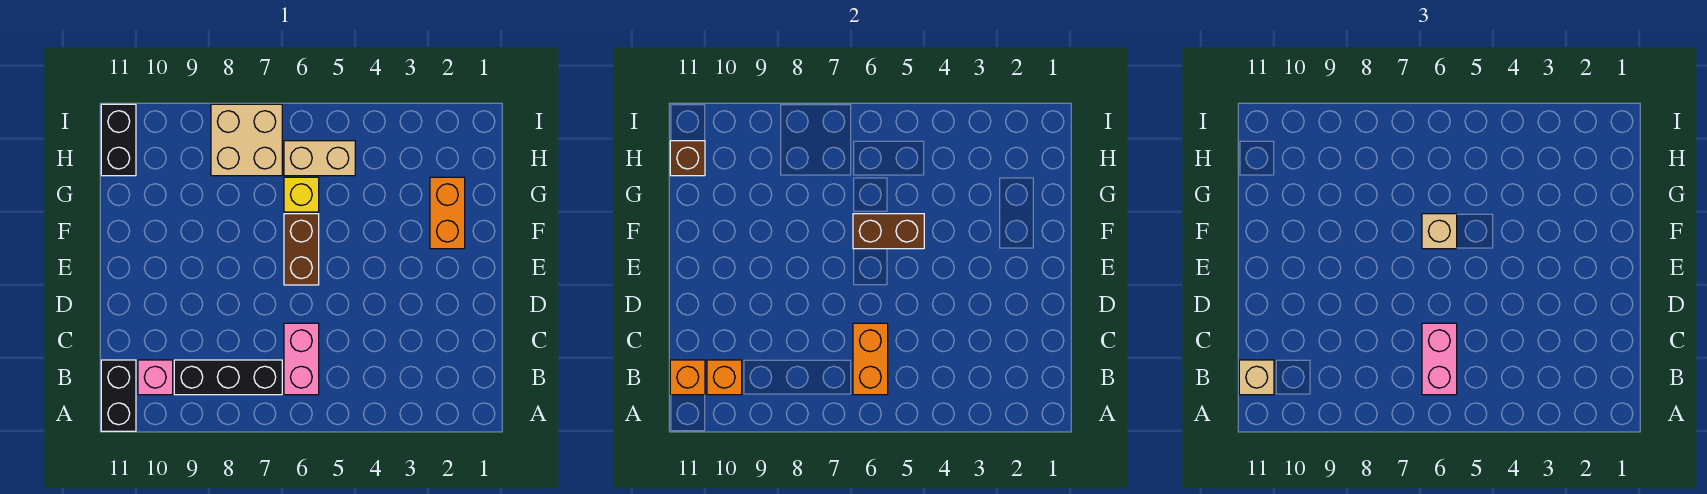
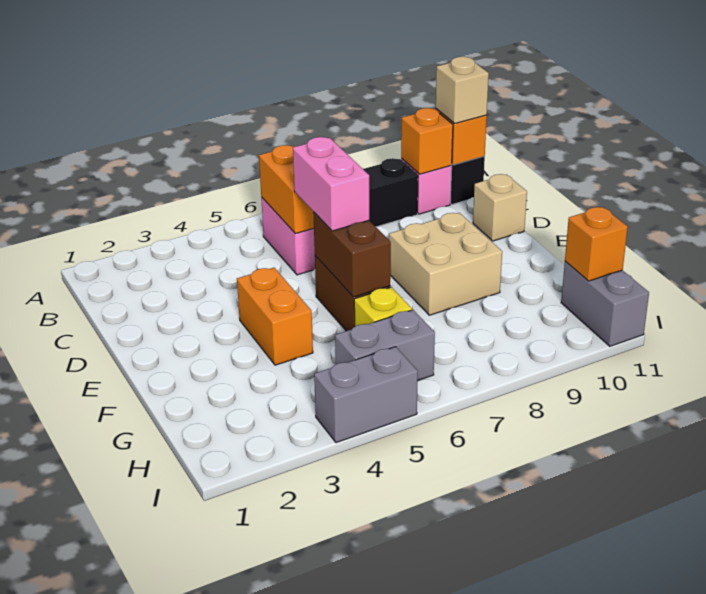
pink 1x2 brick [1422,323,1457,395] -> pink 1x2 brick moved to [293,137,369,231]
orange 1x2 brick [430,177,465,249] -> orange 1x2 brick moved to [237,268,313,365]
brown 1x2 brick [853,214,924,249] -> brown 1x2 brick turned to [313,212,391,297]
tan 1x1 brick [1422,214,1457,249] -> tan 1x1 brick moved to [473,174,527,241]
tan 1x2 brick [284,141,355,176] -> grey 1x2 brick [335,310,435,381]
tan 2x2 brick [211,104,282,176] -> tan 2x2 brick moved to [389,213,502,315]
black 1x2 brick [101,104,136,176] -> grey 1x2 brick [561,261,649,346]
brown 1x1 brick [670,141,705,176] -> orange 1x1 brick [565,207,628,281]
none -> grey 1x2 brick [314,347,418,443]

